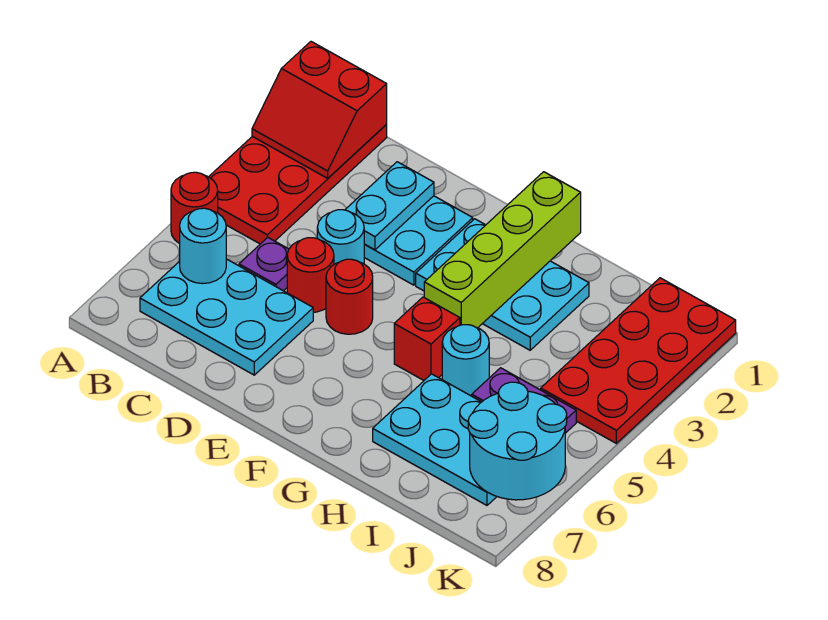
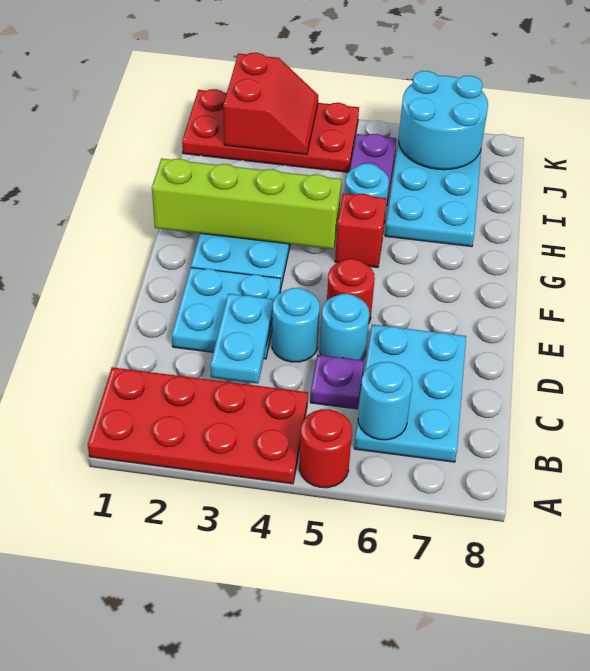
red 2x2 slope [252,42,387,178] -> red 2x2 slope moved to [223,53,318,155]
cyan 1x2 plate [345,162,434,250] -> cyan 1x2 plate turned to [210,294,274,383]
red 1x1 round brick [287,238,334,312] -> cyan 1x1 round brick [320,294,369,360]

